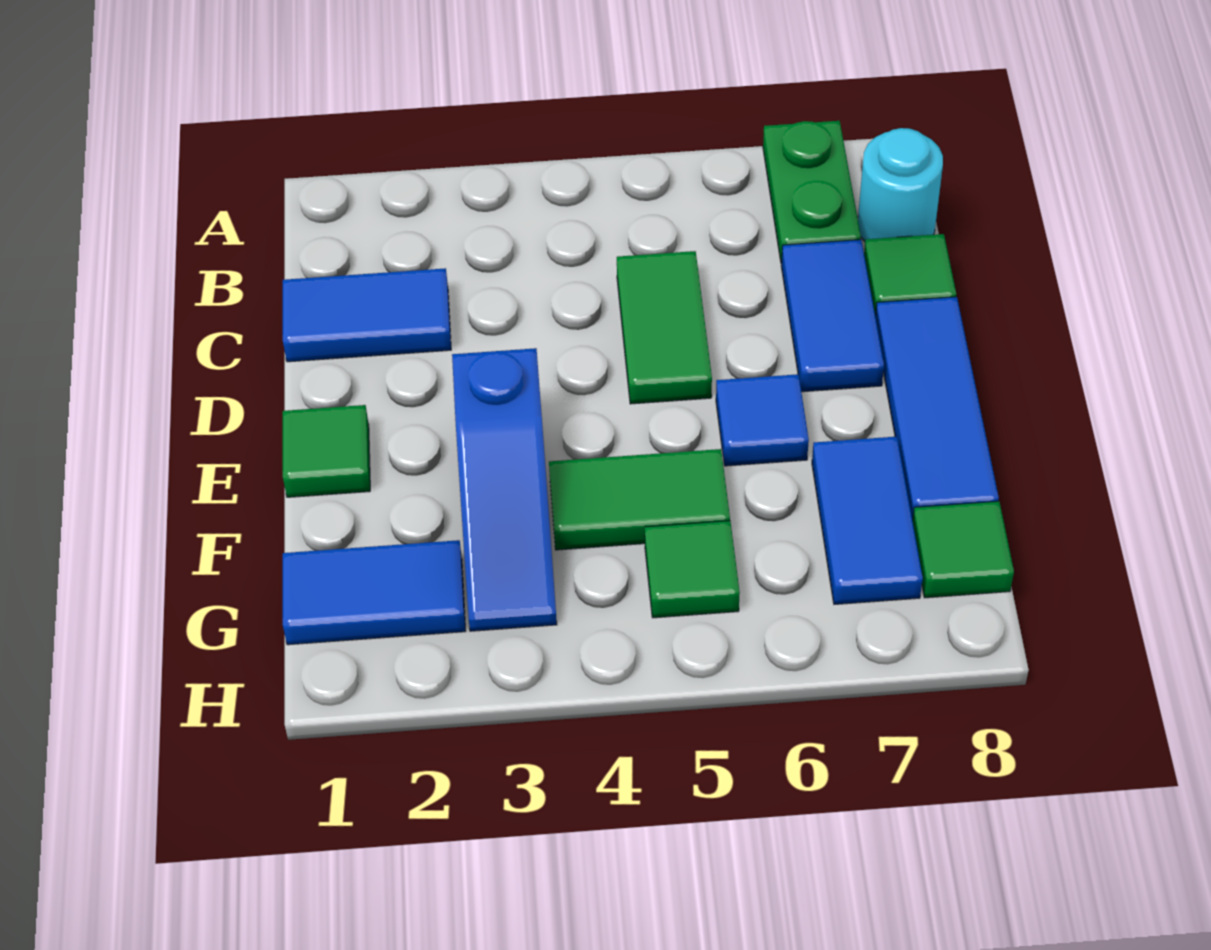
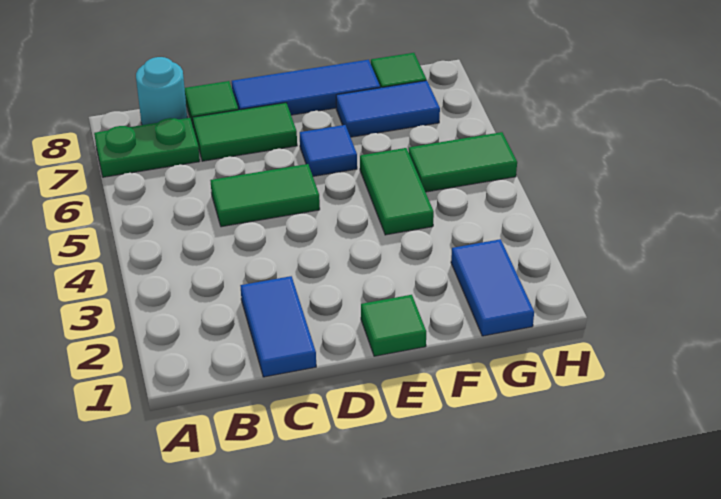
blue 1x2 tile [781,240,884,392] -> green 1x2 tile [193,103,297,161]
blue 1x3 slope [452,348,557,631] -> none
green 1x1 tile [645,521,740,618] -> green 1x2 tile [409,132,517,192]

